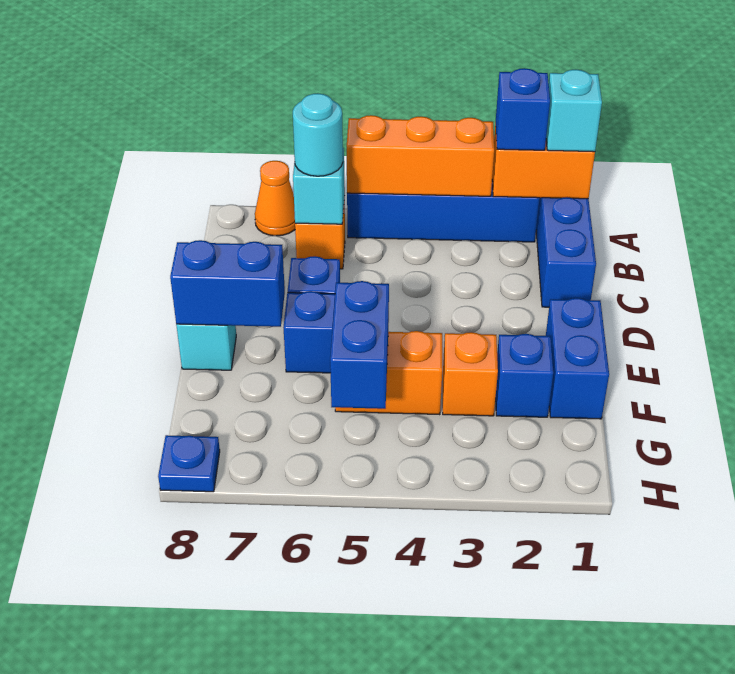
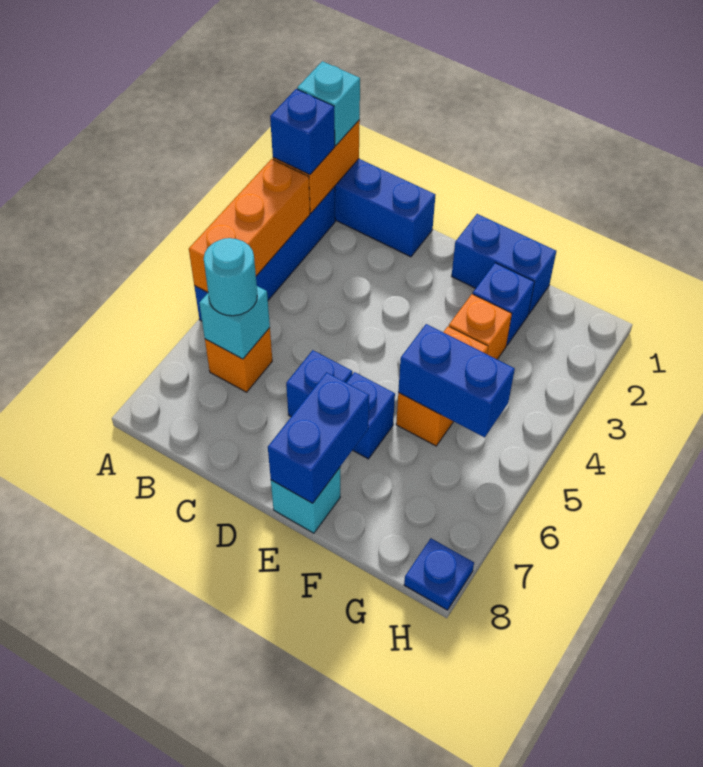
orange 1x1 cone [255,161,295,236] -> none

